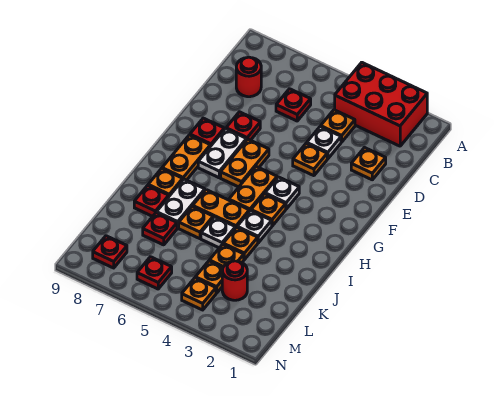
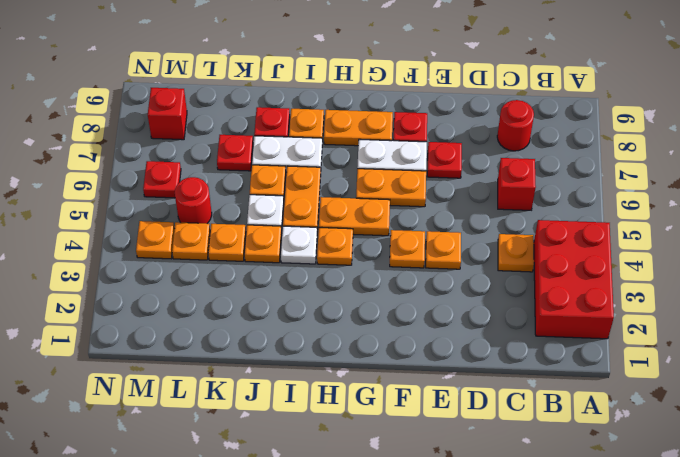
red 1x1 plate [276,89,311,121] -> red 1x1 brick [498,158,536,210]
orange 1x1 plate [351,148,386,180] -> orange 1x1 plate moved to [390,230,425,268]
white 1x1 plate [307,127,341,159] -> none
white 1x1 plate [265,177,299,209] -> none
red 1x1 round brick [222,261,247,300] -> red 1x1 round brick moved to [175,177,212,223]
red 1x1 plate [93,236,127,268] -> red 1x1 brick [148,88,187,140]

